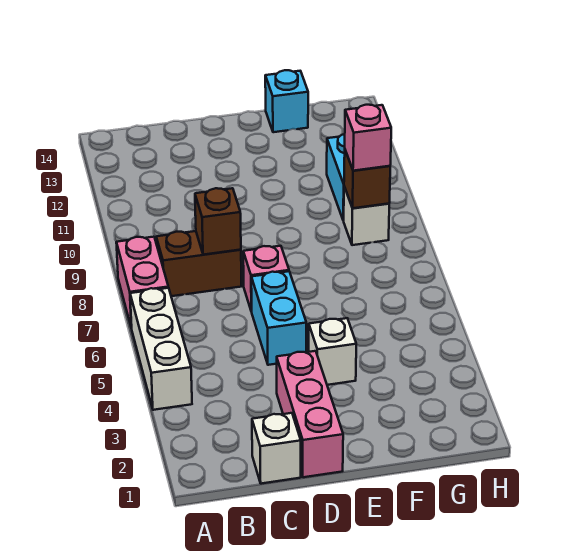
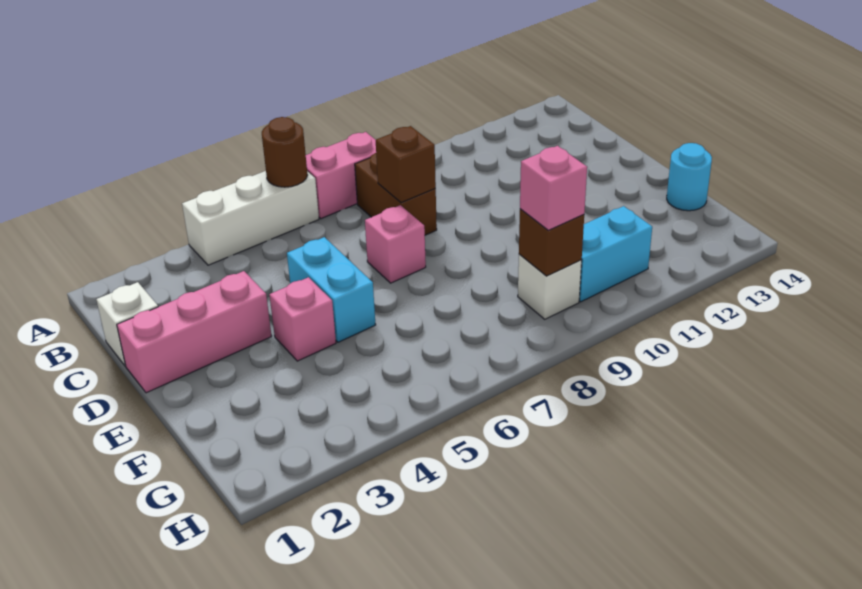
none -> brown 1x1 round brick [262,117,307,187]
cyan 1x2 brick [251,271,306,365] -> cyan 1x2 brick turned to [287,237,376,342]
white 1x1 brick [309,318,356,385] -> pink 1x1 brick [269,277,336,361]
cyan 1x1 brick [265,70,308,132] -> cyan 1x1 round brick [667,143,712,211]

